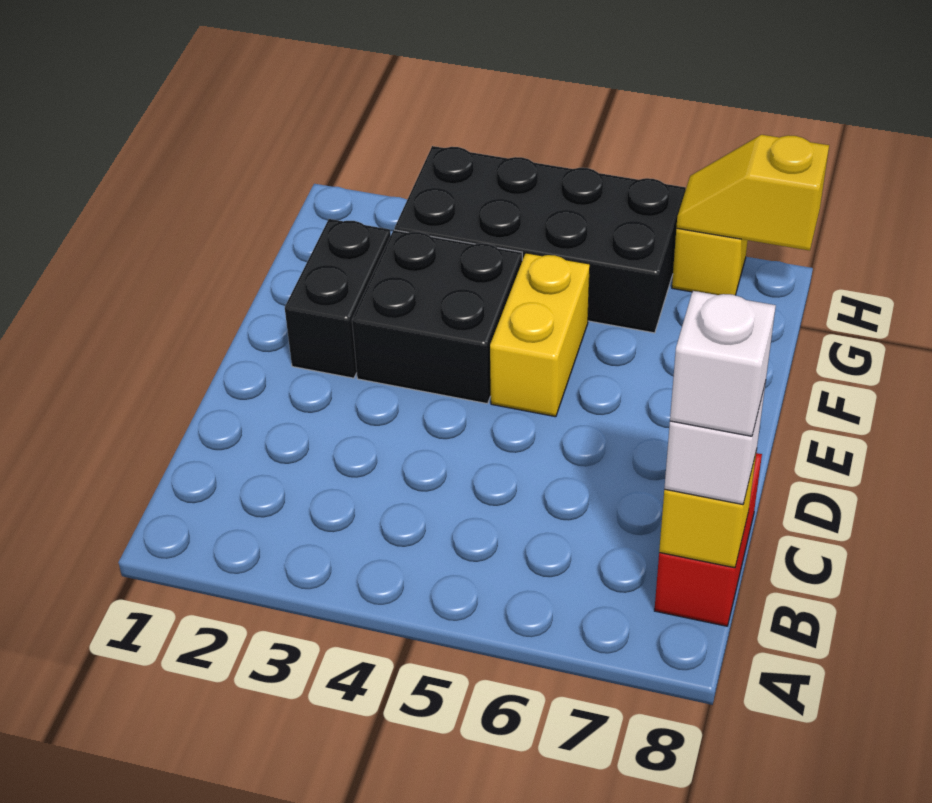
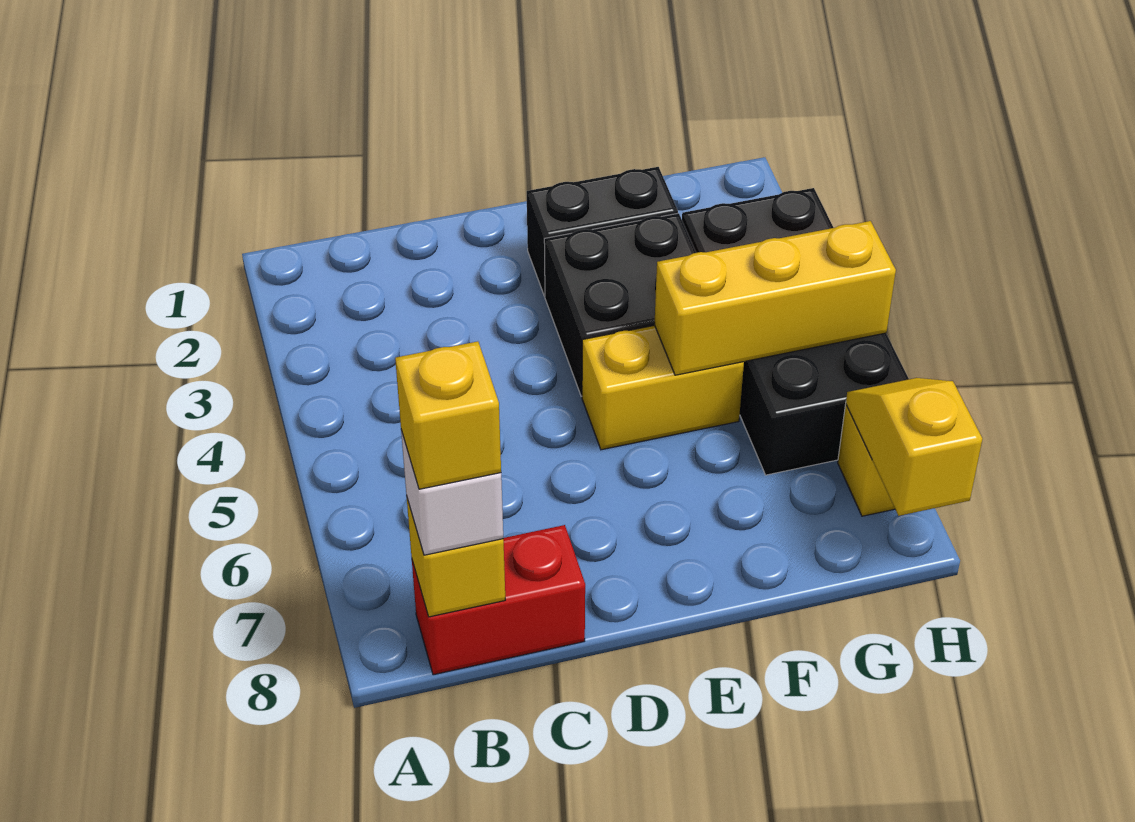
white 1x1 brick [670,291,776,436] -> yellow 1x1 brick [395,341,501,489]
none -> yellow 1x3 brick [654,221,896,375]

